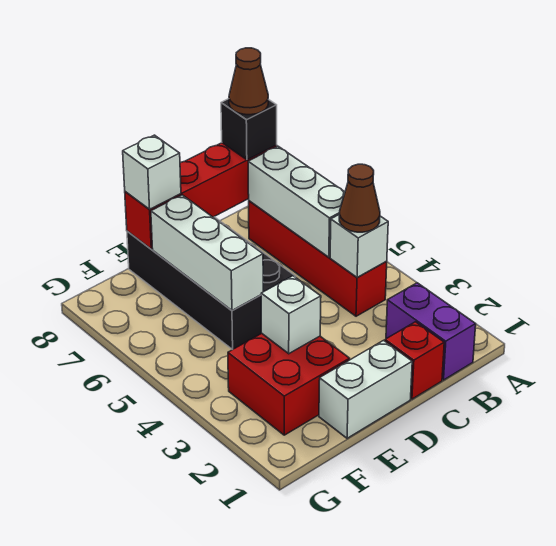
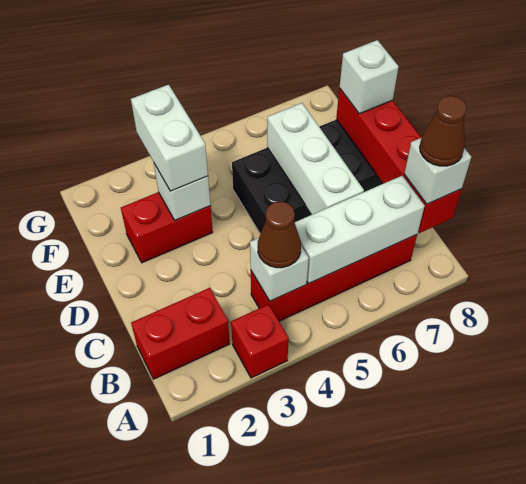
purple 1x2 brick [386,283,476,380] -> red 1x2 brick [131,288,230,379]
black 1x1 brick [221,99,277,160] -> white 1x1 brick [404,138,471,204]
red 1x1 brick [385,322,444,399] -> red 1x1 brick moved to [231,304,289,378]
white 1x2 brick [319,340,412,438] -> white 1x2 brick moved to [131,85,208,191]
red 2x2 brick [228,333,350,435] -> red 1x2 brick [121,192,213,263]
white 1x3 brick [151,195,263,311] -> white 1x3 brick turned to [267,103,364,214]

